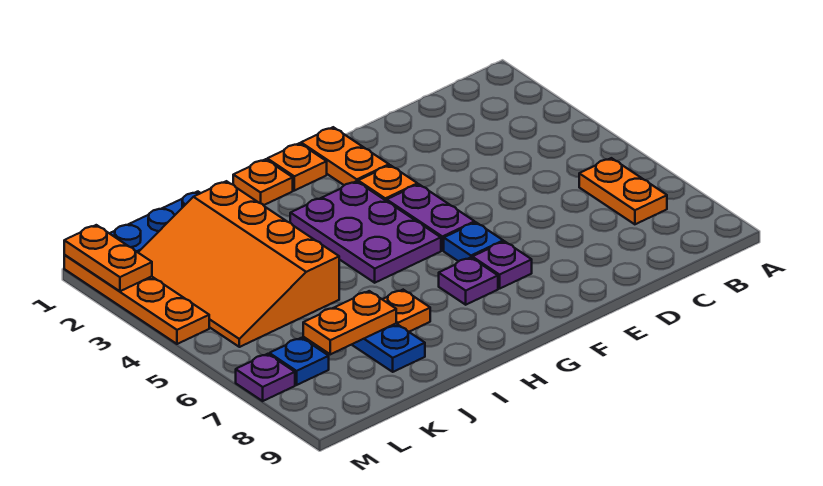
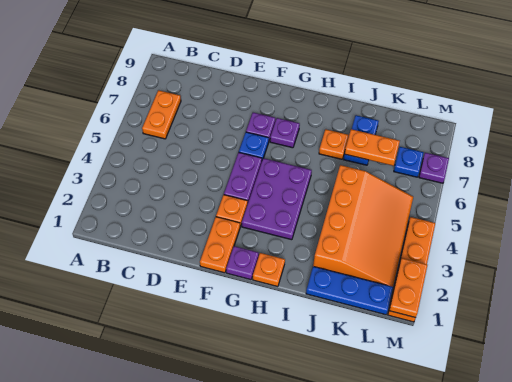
orange 1x1 plate [267,143,327,191] -> purple 1x1 plate [226,246,259,280]

